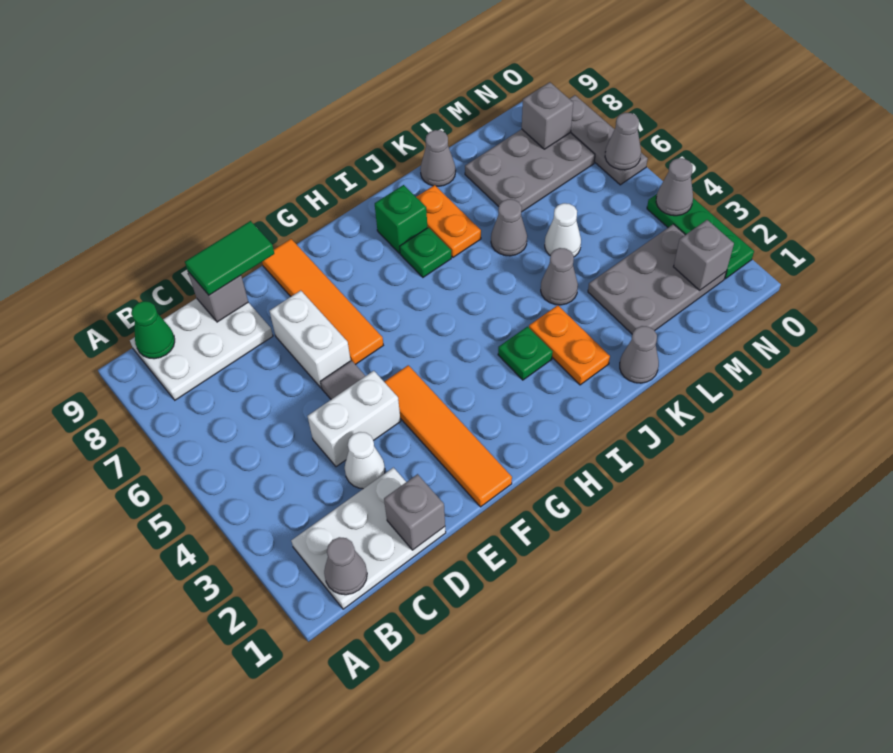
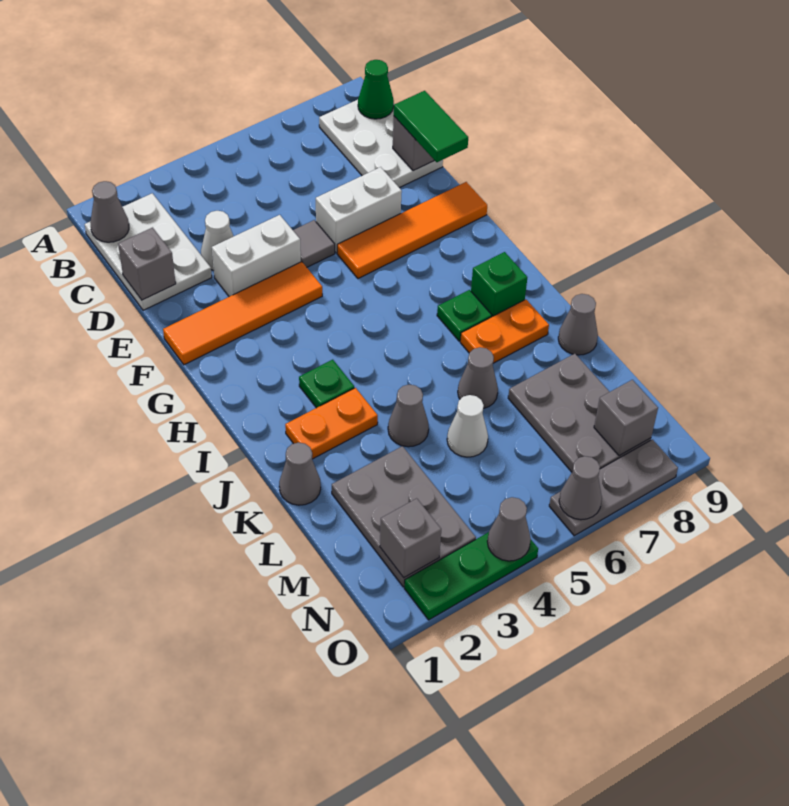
white 1x2 brick [308,371,401,467] -> white 1x2 brick turned to [212,215,301,297]

